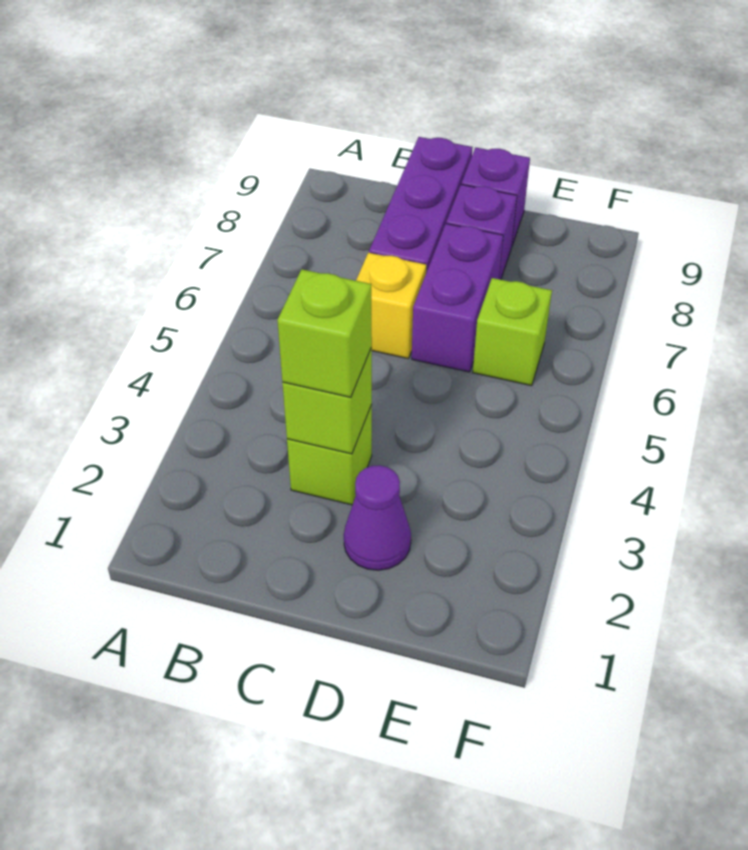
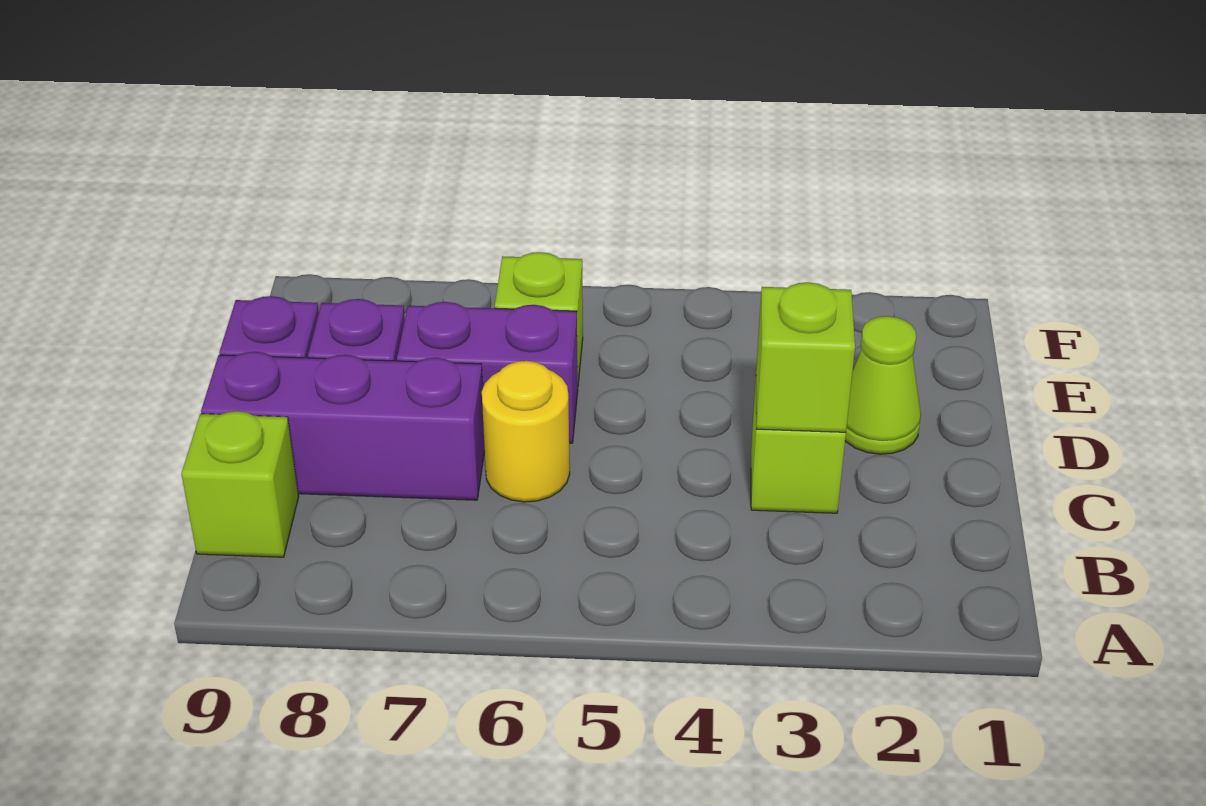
lime 1x1 brick [277,269,372,397] -> lime 1x1 brick moved to [182,411,299,557]
yellow 1x1 brick [356,253,426,359] -> yellow 1x1 round brick [482,361,570,502]
purple 1x1 cone [344,465,411,570] -> lime 1x1 cone [845,316,921,454]

